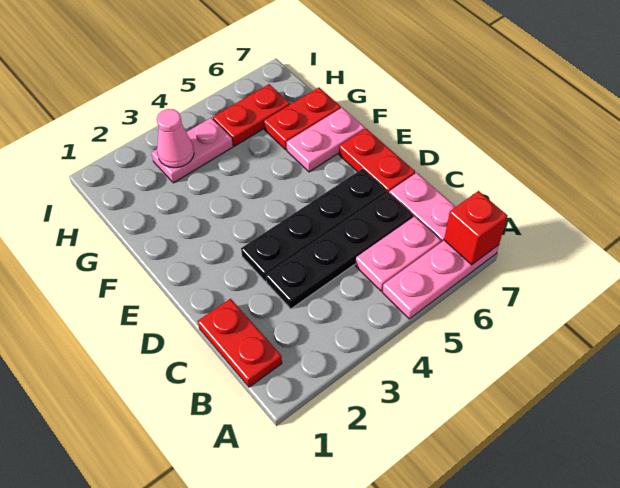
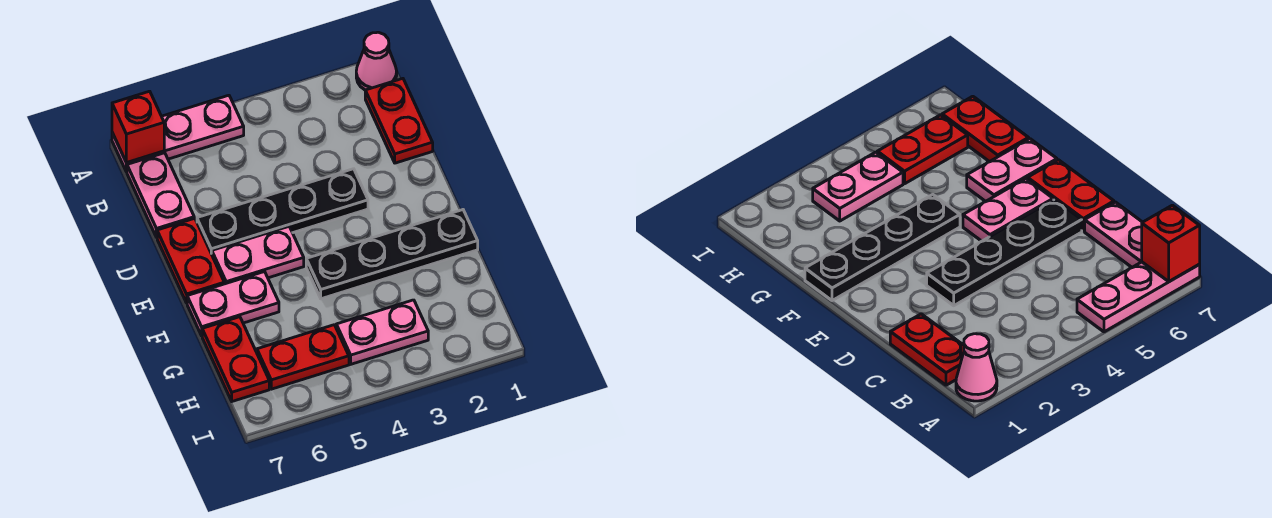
pink 1x2 plate [355,216,441,291] -> pink 1x2 plate moved to [212,227,304,284]
black 1x4 plate [266,192,413,309] -> black 1x4 plate moved to [306,210,478,299]
red 1x2 plate [264,88,341,150] -> red 1x2 plate turned to [202,317,269,401]
pink 1x1 cone [157,109,194,168] -> pink 1x1 cone moved to [356,32,397,90]

